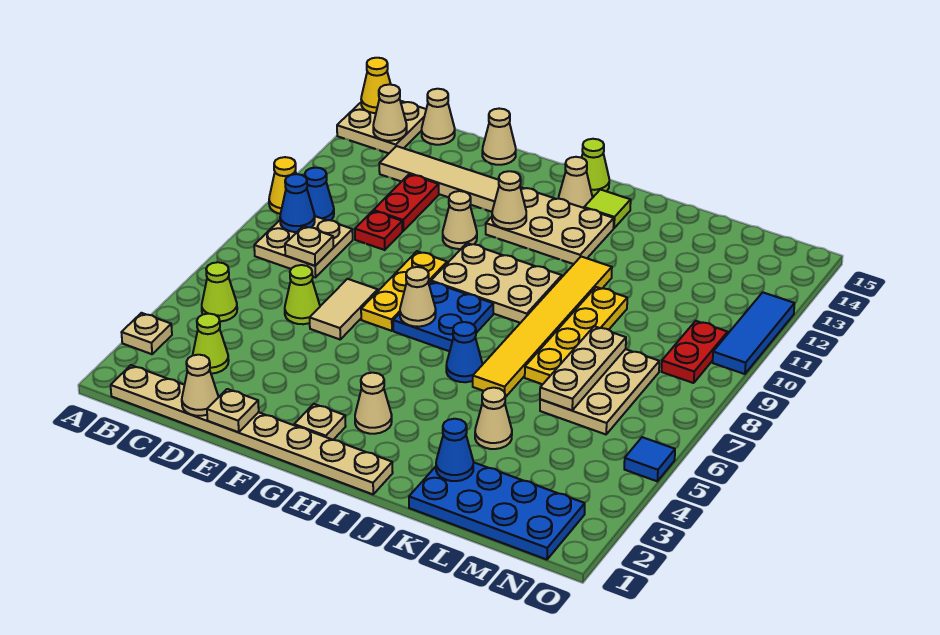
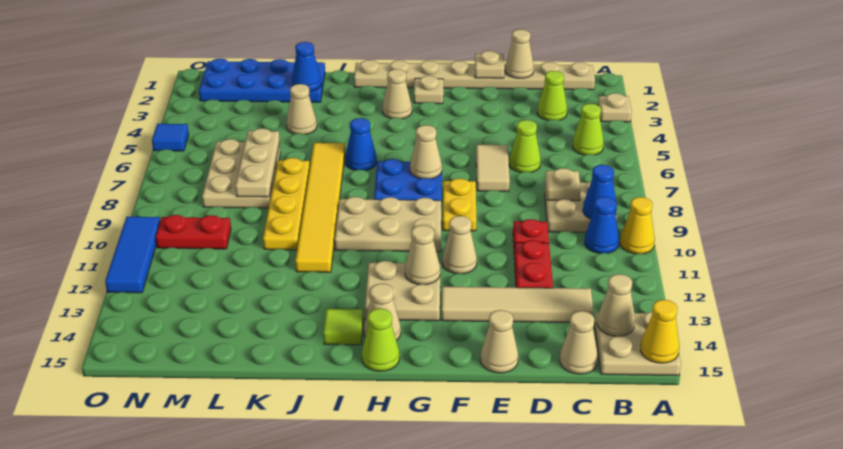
yellow 1x3 plate [361,251,447,331] -> yellow 1x2 plate [443,178,476,231]
tan 2x3 plate [486,187,614,264] -> tan 2x2 plate [365,261,440,321]
red 1x2 plate [661,321,728,383] -> red 1x2 plate turned to [156,215,231,249]

